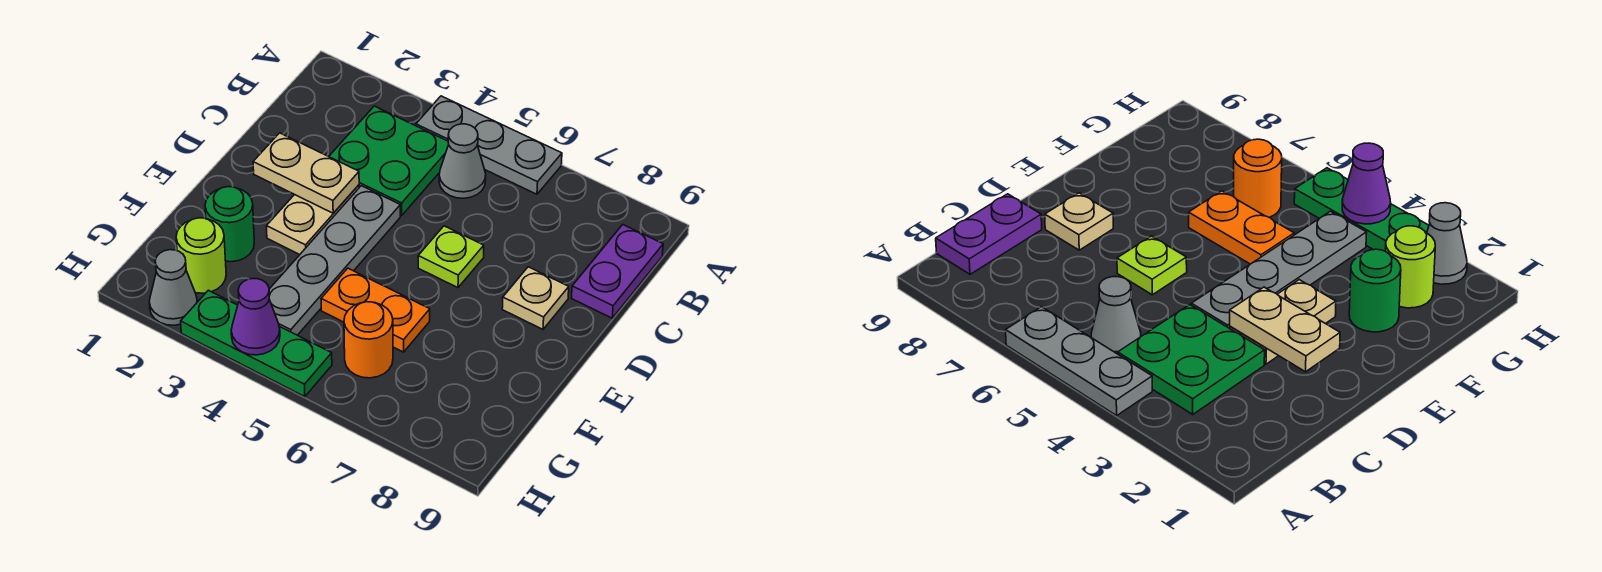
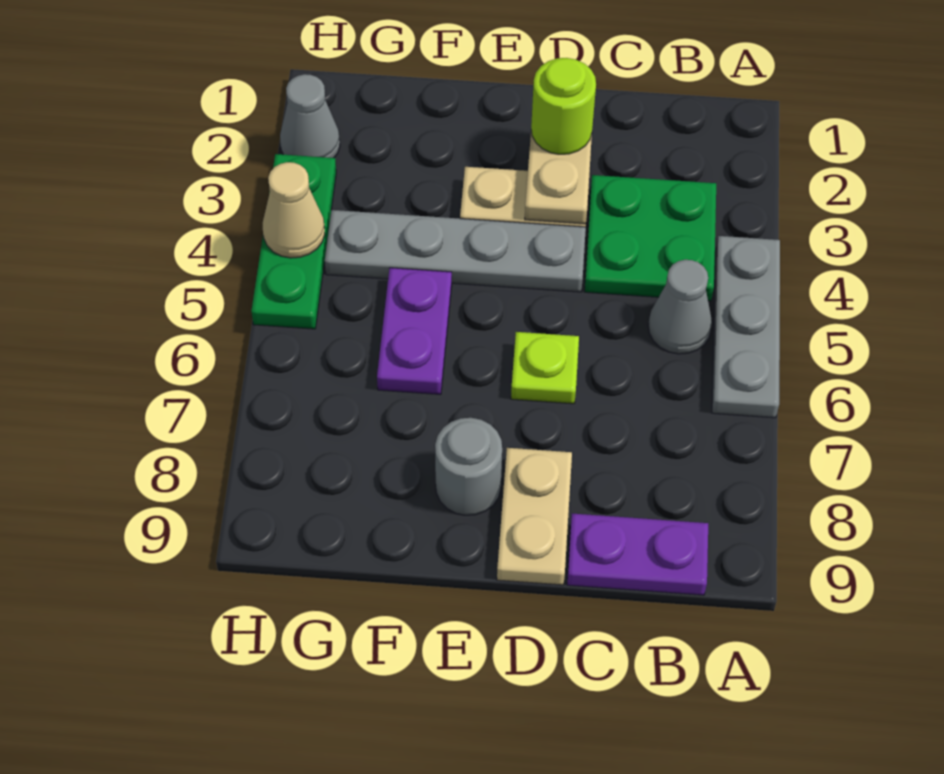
tan 1x1 plate [502,267,569,329] -> tan 1x2 plate [497,448,572,585]
none -> grey 1x1 round brick [435,418,502,515]
green 1x1 round brick [205,187,254,262] -> none
orange 1x2 plate [321,268,430,352] -> purple 1x2 plate [377,268,452,394]
lime 1x1 round brick [176,218,226,293] -> lime 1x1 round brick moved to [531,58,596,154]
orange 1x1 round brick [344,302,393,378] -> none
purple 1x1 cone [231,279,280,355] -> tan 1x1 cone [263,162,325,258]

